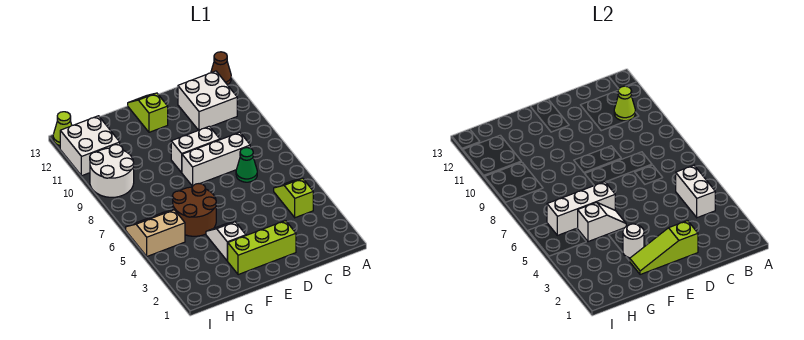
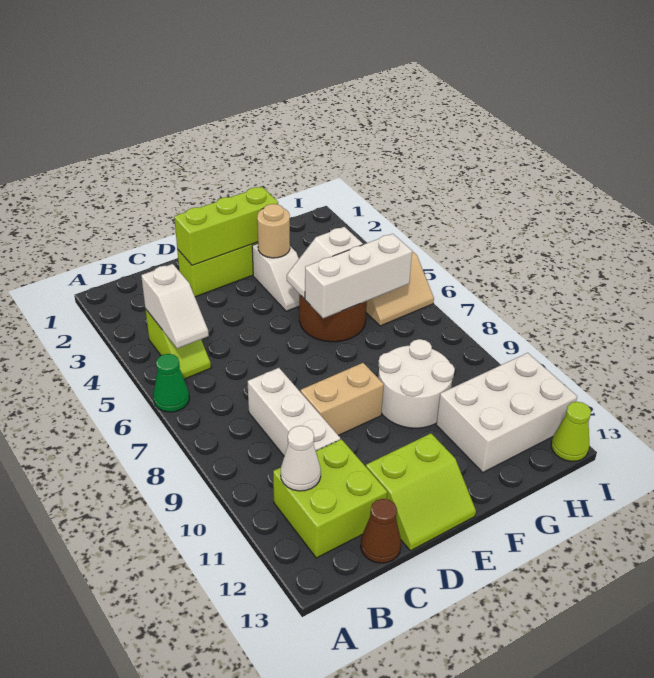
brown 1x1 cone [211,52,231,85] -> brown 1x1 cone moved to [361,499,401,563]
white 1x2 brick [676,165,715,218] -> white 1x2 slope [141,264,209,348]
white 2x2 brick [178,71,237,130] -> lime 2x2 brick [273,439,387,558]
lime 1x1 cone [614,86,635,121] -> white 1x1 cone [281,426,321,491]
green 1x1 cone [236,148,257,182] -> green 1x1 cone moved to [153,354,189,412]
white 1x3 brick [182,132,250,186] -> white 1x3 brick turned to [248,368,340,456]
lime 1x3 slope [630,221,698,275] -> lime 1x3 brick [174,187,278,265]
white 1x2 brick [171,126,220,173] -> tan 1x2 brick [301,363,384,436]
lime 1x2 slope [128,93,168,132] -> lime 2x2 slope [366,433,476,551]
white 1x1 round brick [623,224,644,258] -> tan 1x1 round brick [257,204,290,258]
white 2x2 round brick [90,145,134,197] -> white 2x2 round brick moved to [378,339,455,428]
white 2x2 brick [60,116,120,176] -> white 2x3 brick [436,353,577,472]

